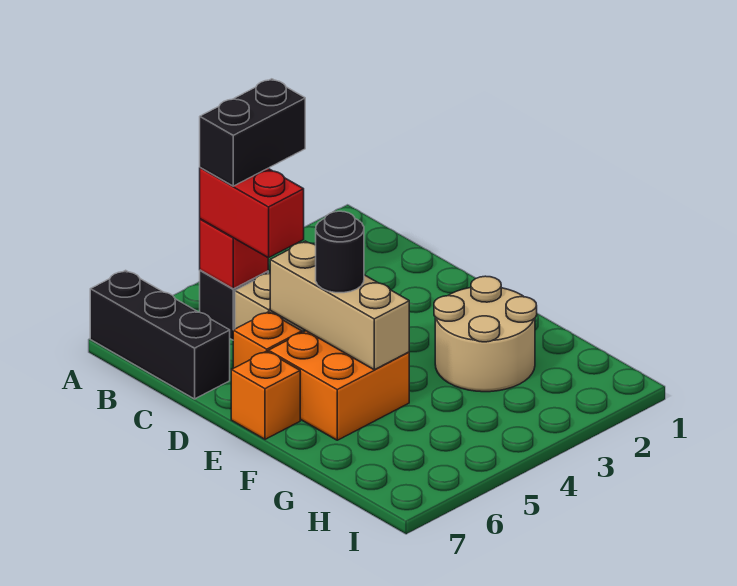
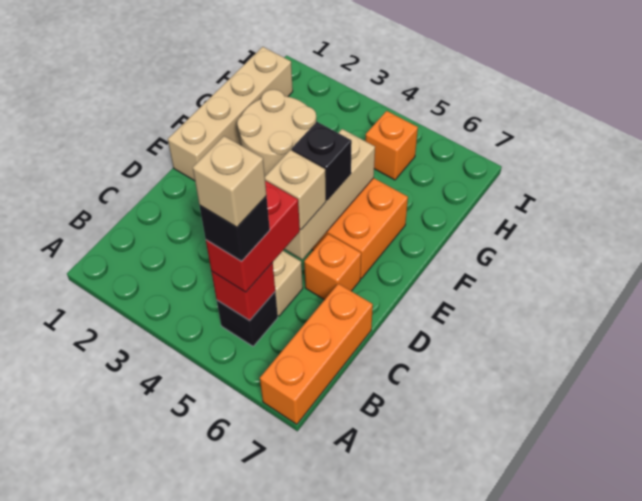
black 1x3 brick [90,270,230,399] -> orange 1x3 brick [260,284,373,424]
black 1x2 brick [200,79,305,186] -> black 1x1 brick [200,196,270,261]
none -> tan 1x1 brick [193,136,267,227]
none -> tan 1x1 brick [265,150,326,230]
none -> tan 1x4 brick [168,47,293,181]
black 1x1 round brick [316,211,364,293] -> black 1x1 brick [292,122,352,200]
orange 1x1 brick [231,351,300,439] -> orange 1x1 brick moved to [365,111,418,180]

